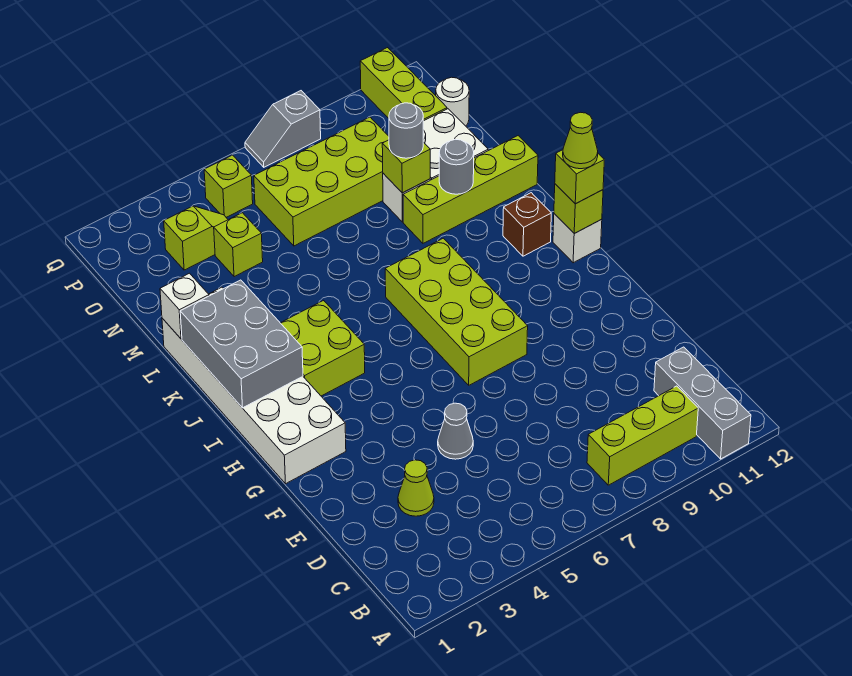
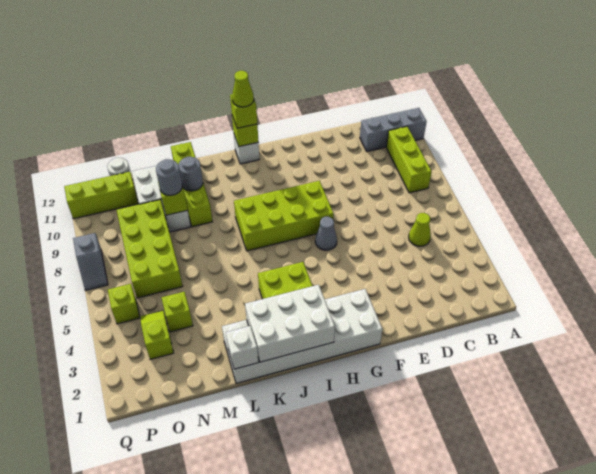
lime 1x1 cone [398,460,434,516] -> lime 1x1 cone moved to [409,213,431,246]
grey 1x1 cone [438,403,473,459] -> grey 1x1 cone moved to [315,217,337,250]
grey 2x3 brick [180,280,303,408] -> white 2x3 brick [245,285,335,362]
brown 1x1 brick [503,193,551,256] -> none

